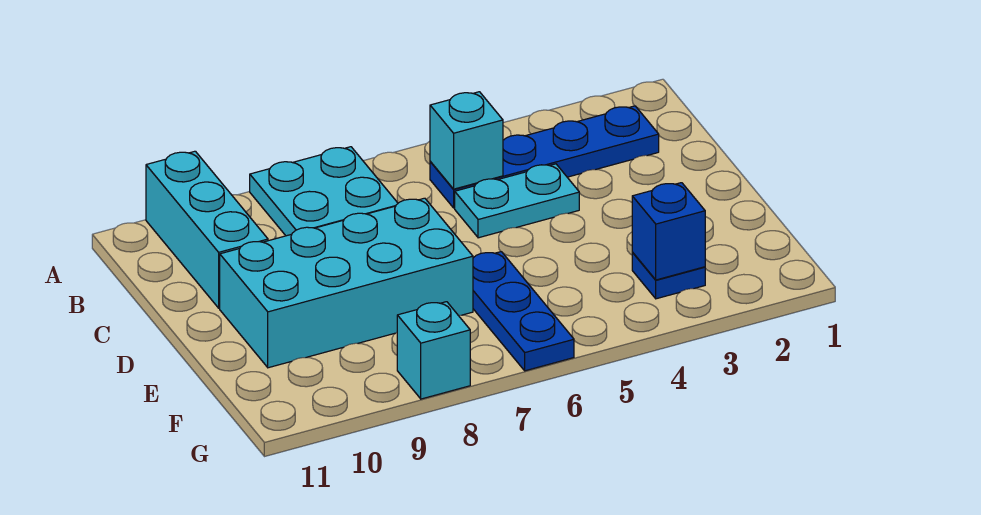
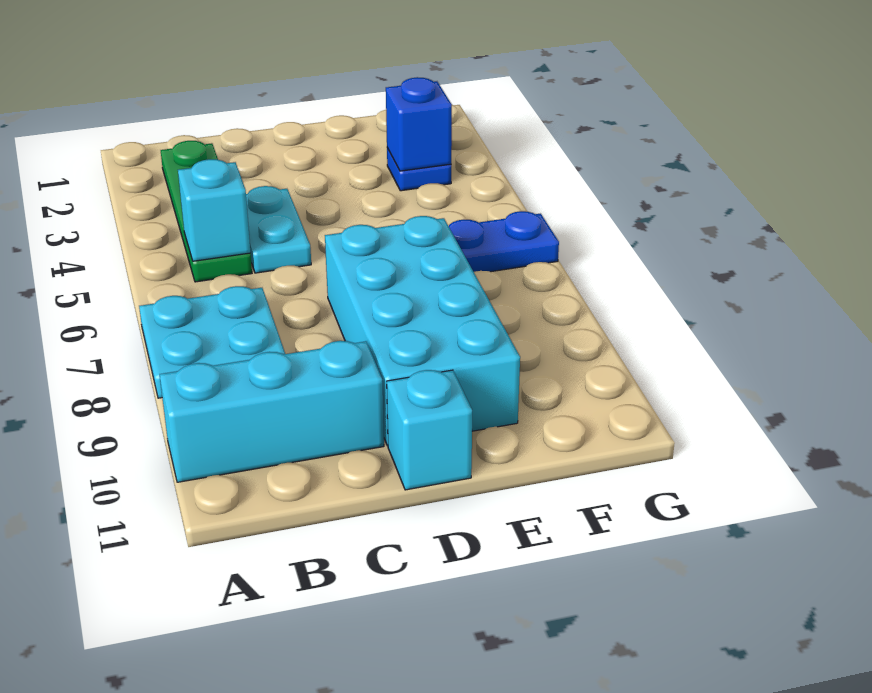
blue 1x4 plate [430,106,659,208] -> green 1x4 plate [161,141,252,282]
cyan 1x1 brick [397,302,470,399] -> cyan 1x1 brick moved to [387,370,472,490]

